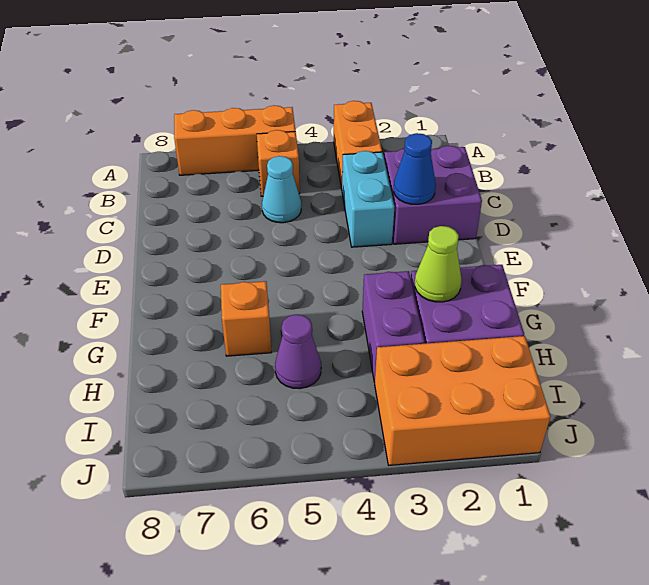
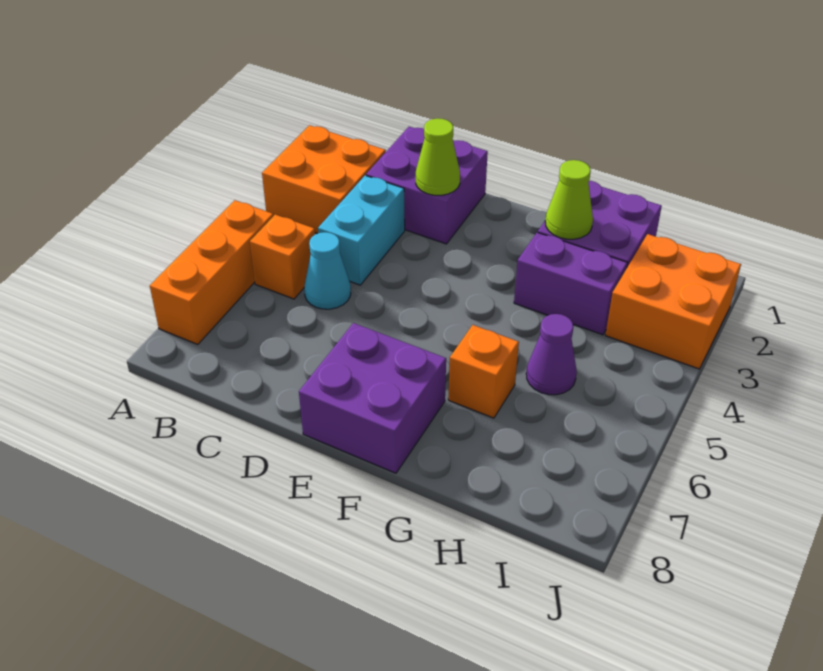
orange 1x2 brick [334,101,382,189] -> orange 2x2 brick [262,125,386,234]
cyan 1x2 brick [342,151,395,247] -> cyan 1x2 brick turned to [318,175,405,285]
blue 1x1 cone [394,133,436,204] -> lime 1x1 cone [416,118,460,195]
none -> purple 2x2 brick [299,323,446,473]
orange 2x3 brick [375,336,550,465] -> orange 2x2 brick [605,234,741,369]

